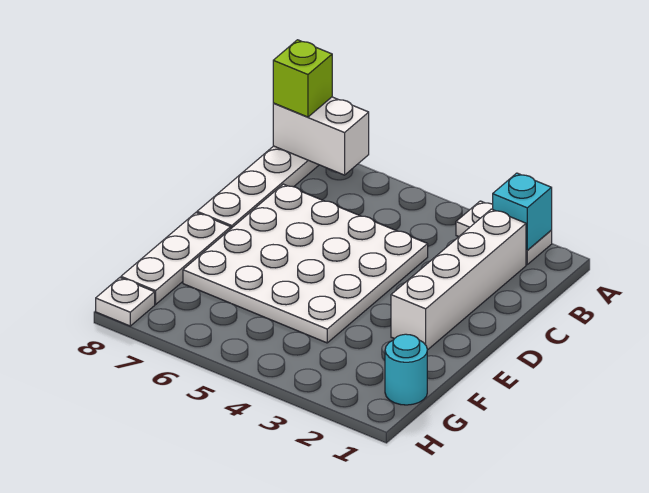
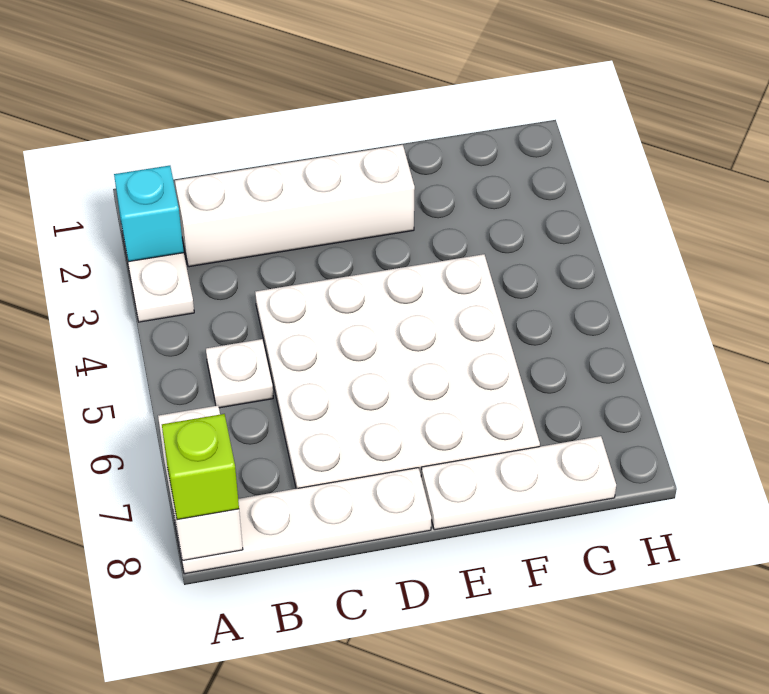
cyan 1x1 round brick [385,334,427,405] -> none
white 1x1 plate [96,278,155,326] -> white 1x1 plate moved to [206,339,273,408]

